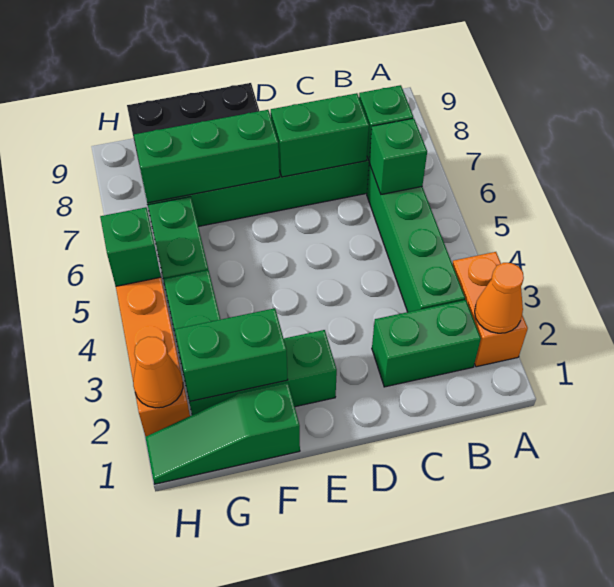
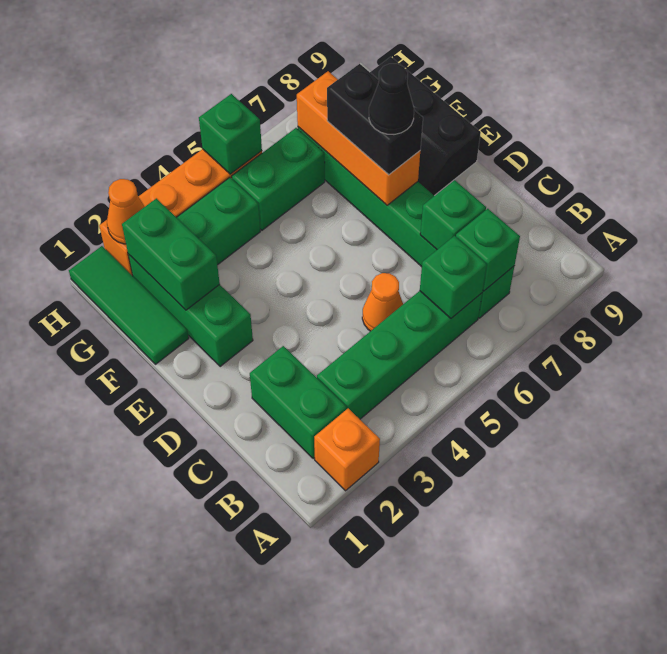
orange 1x2 brick [452,252,528,367] -> orange 1x1 brick [314,408,380,491]
orange 1x1 cone [475,263,524,333] -> orange 1x1 cone moved to [362,273,403,331]
green 1x2 brick [271,93,369,177] -> green 1x1 brick [420,180,486,249]
green 1x3 brick [134,110,279,203] -> orange 1x3 brick [297,71,420,205]
none -> black 1x2 brick [327,64,423,175]
none -> black 1x1 cone [369,64,414,134]
green 1x3 slope [145,383,300,484] -> green 1x3 tile [69,246,189,364]

